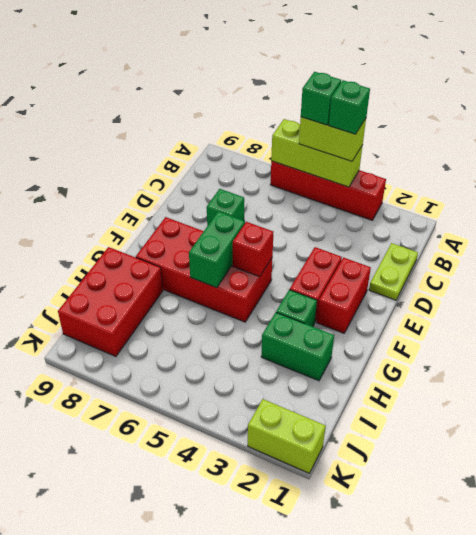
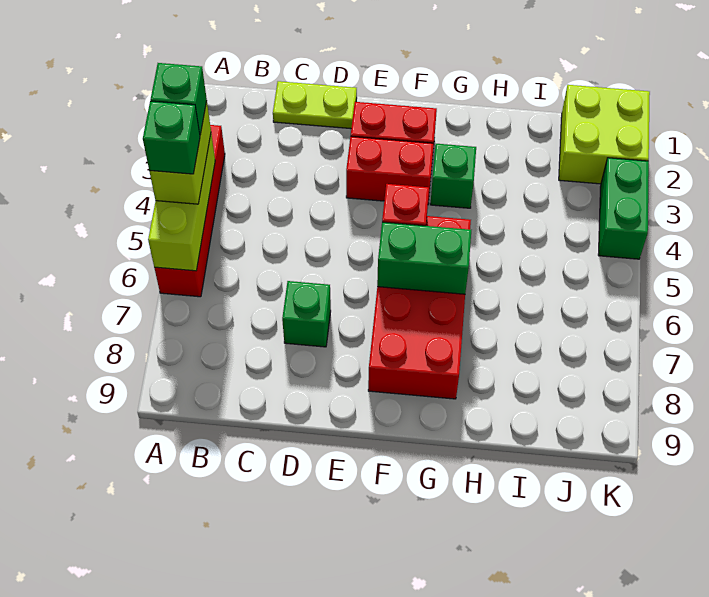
green 1x2 brick [261,312,334,381] -> green 1x2 brick moved to [598,158,649,259]
red 2x3 brick [58,247,163,357] -> none
lime 1x2 brick [248,399,326,473] -> lime 2x2 brick [559,85,650,184]

